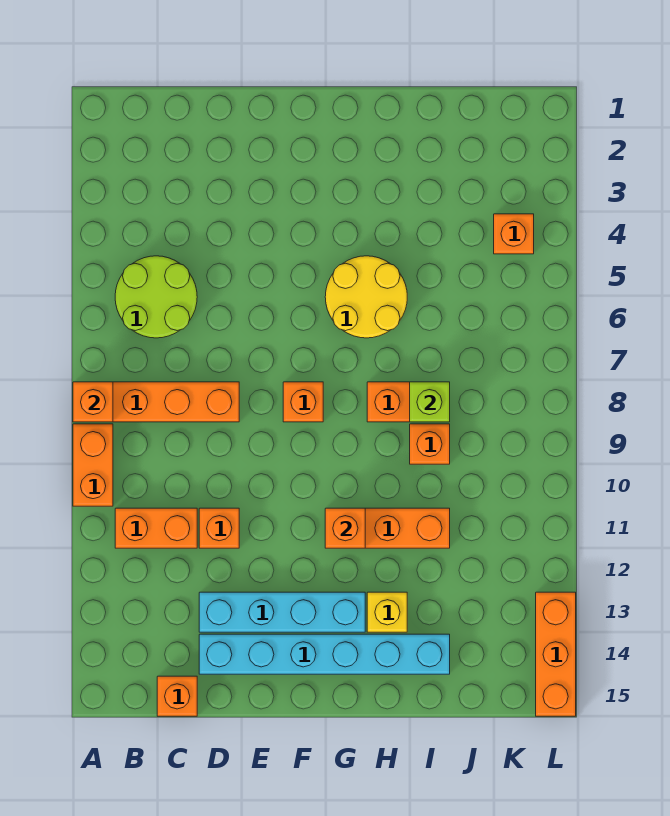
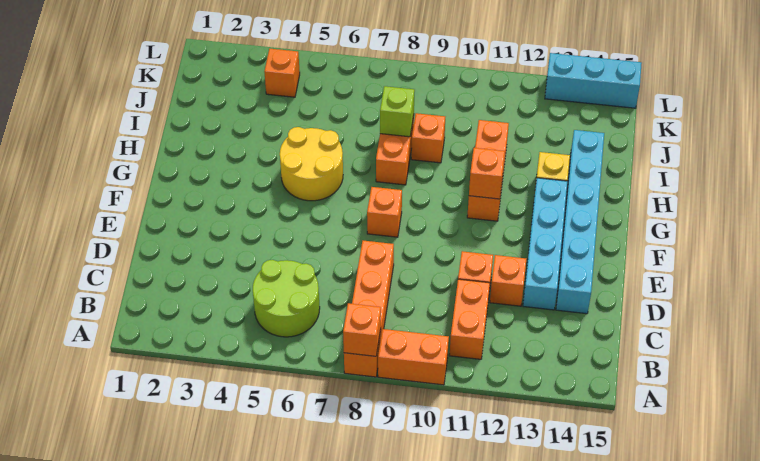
orange 1x1 brick [157,676,197,716] -> orange 1x1 brick moved to [490,255,526,306]
orange 1x3 brick [536,592,576,716] -> cyan 1x3 brick [545,53,642,108]

